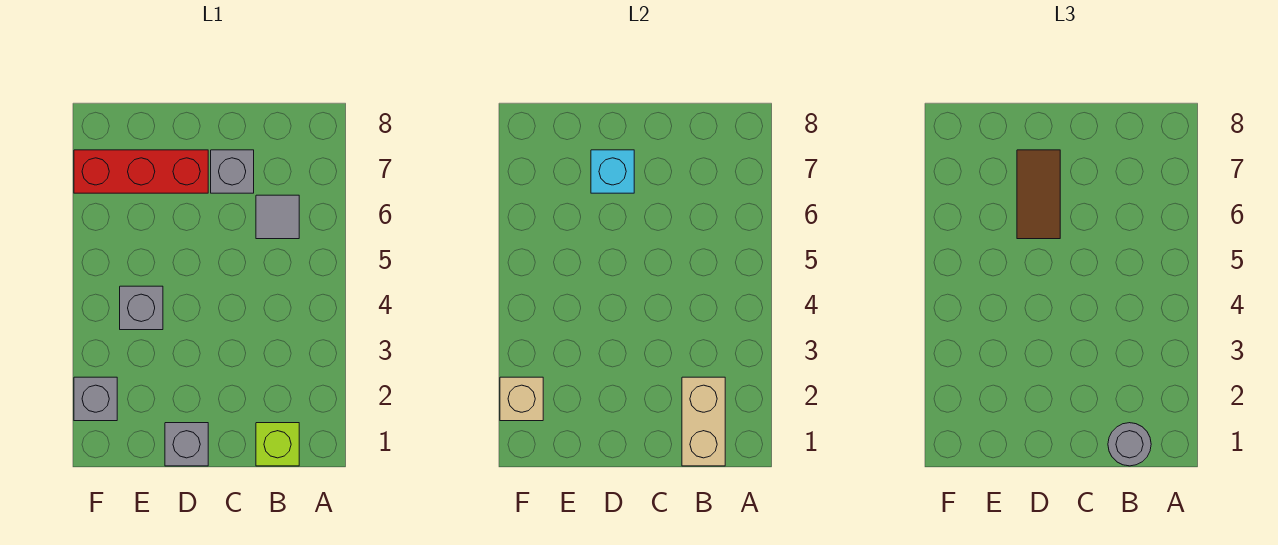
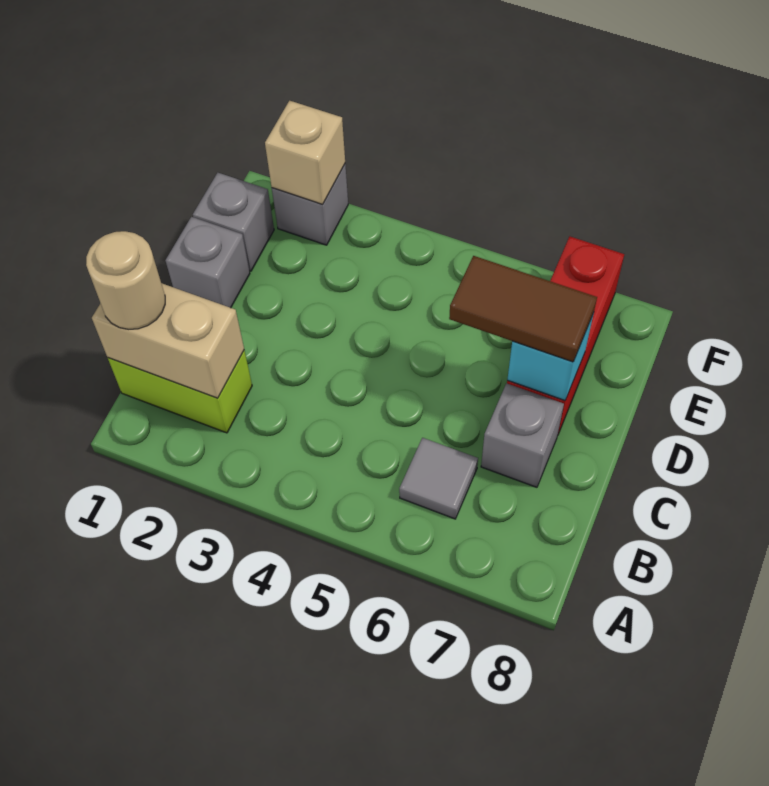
lime 1x1 brick [256,423,299,466] -> lime 1x2 brick [108,350,252,433]
grey 1x1 round brick [1108,423,1151,466] -> tan 1x1 round brick [86,231,165,329]
grey 1x1 brick [120,286,163,330] -> grey 1x1 brick moved to [193,173,274,271]

